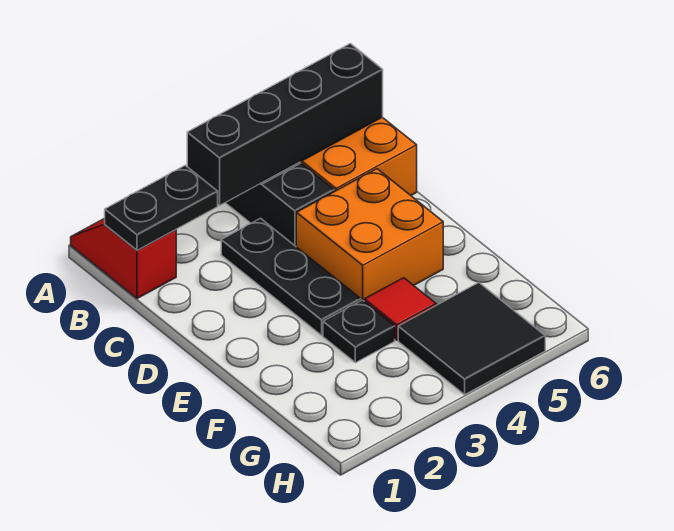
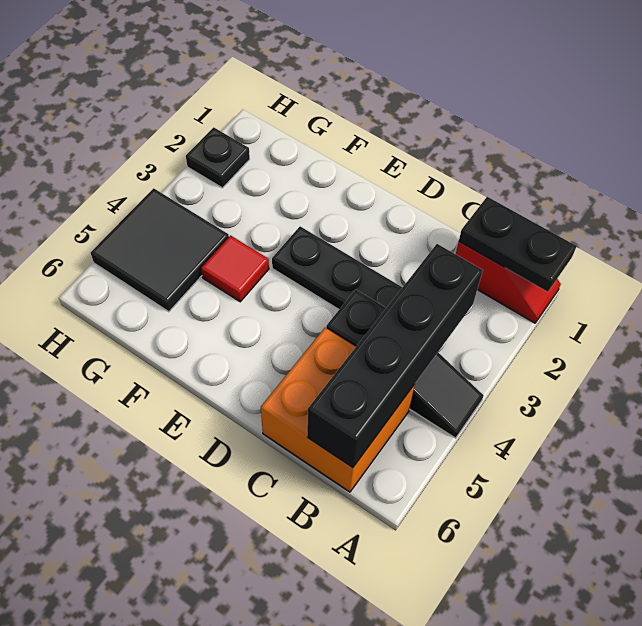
black 1x2 plate [105,165,218,250] -> black 1x2 plate turned to [459,197,577,292]
orange 2x2 brick [296,169,443,301] -> none
black 1x1 plate [323,300,395,363] -> black 1x1 plate moved to [186,127,250,188]

